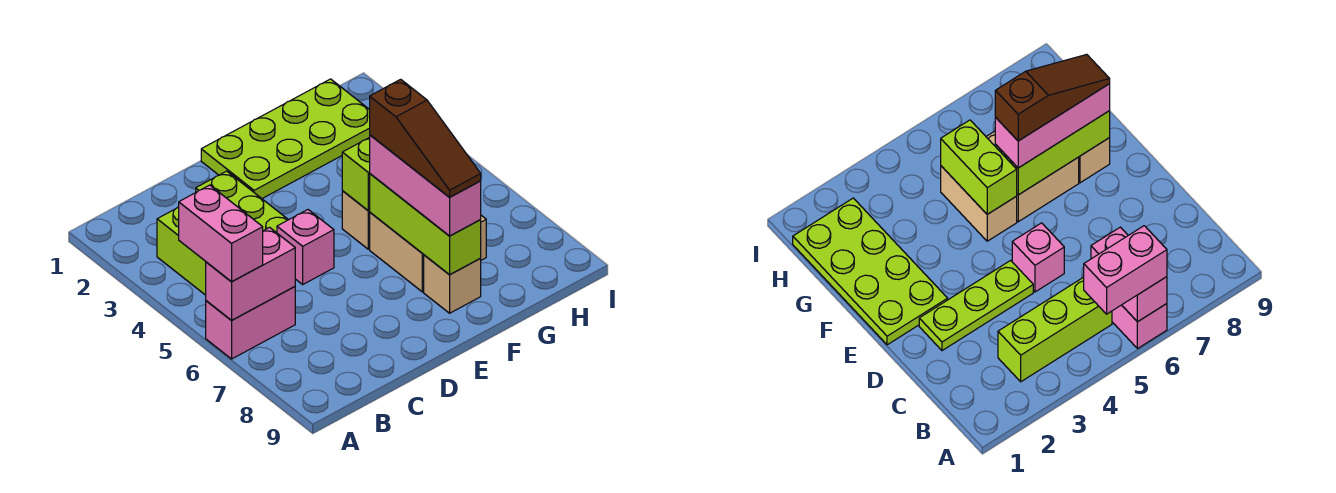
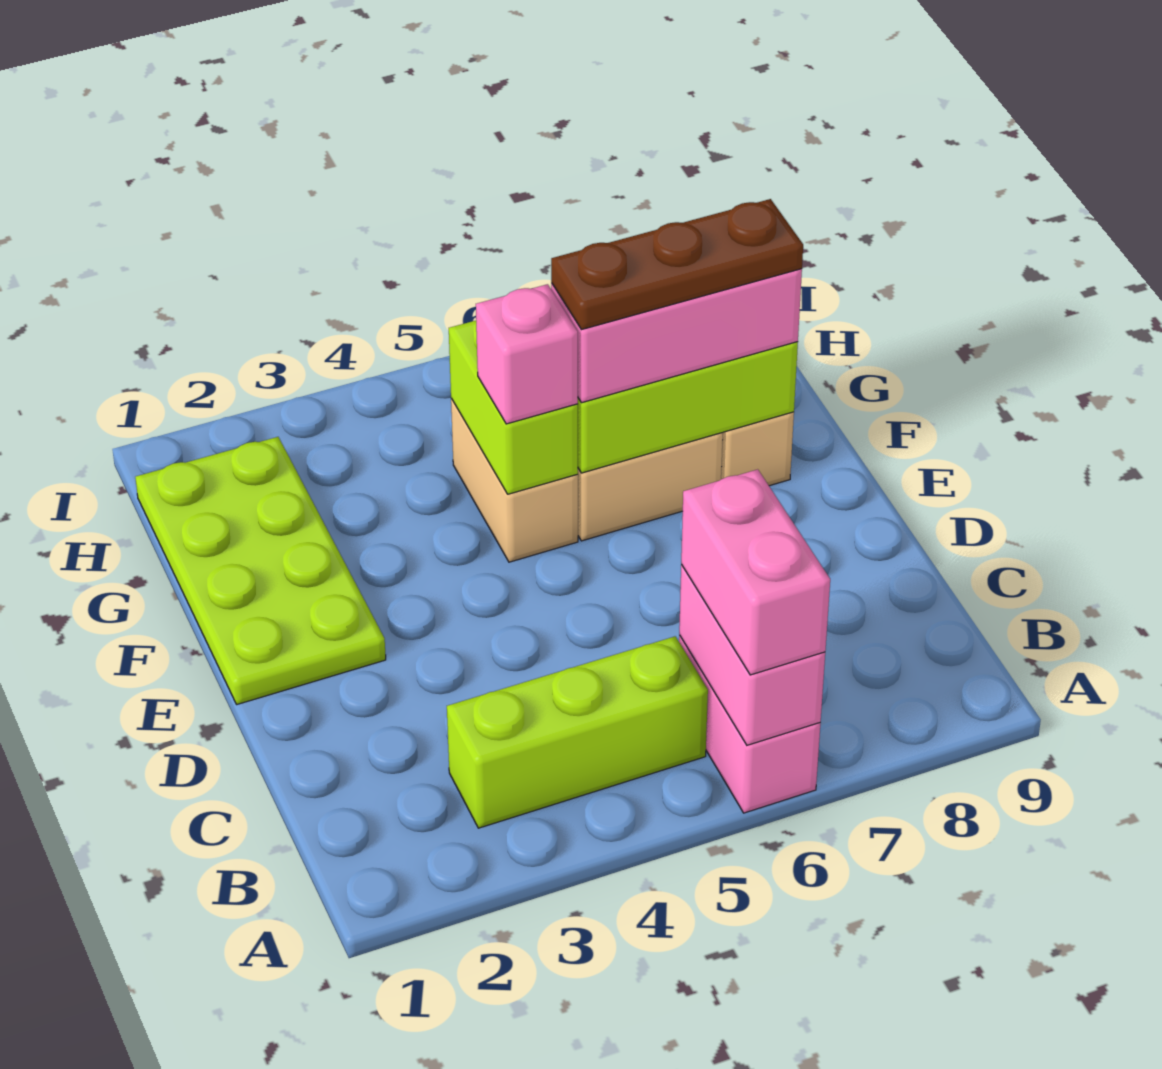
pink 1x2 brick [179,185,263,282] -> pink 1x2 brick turned to [681,469,830,675]
lime 1x3 plate [196,171,288,233] -> none
pink 1x1 brick [277,210,334,284] -> pink 1x1 brick moved to [476,284,578,424]
brown 1x3 slope [370,79,481,197] -> brown 1x3 plate [551,199,803,330]

